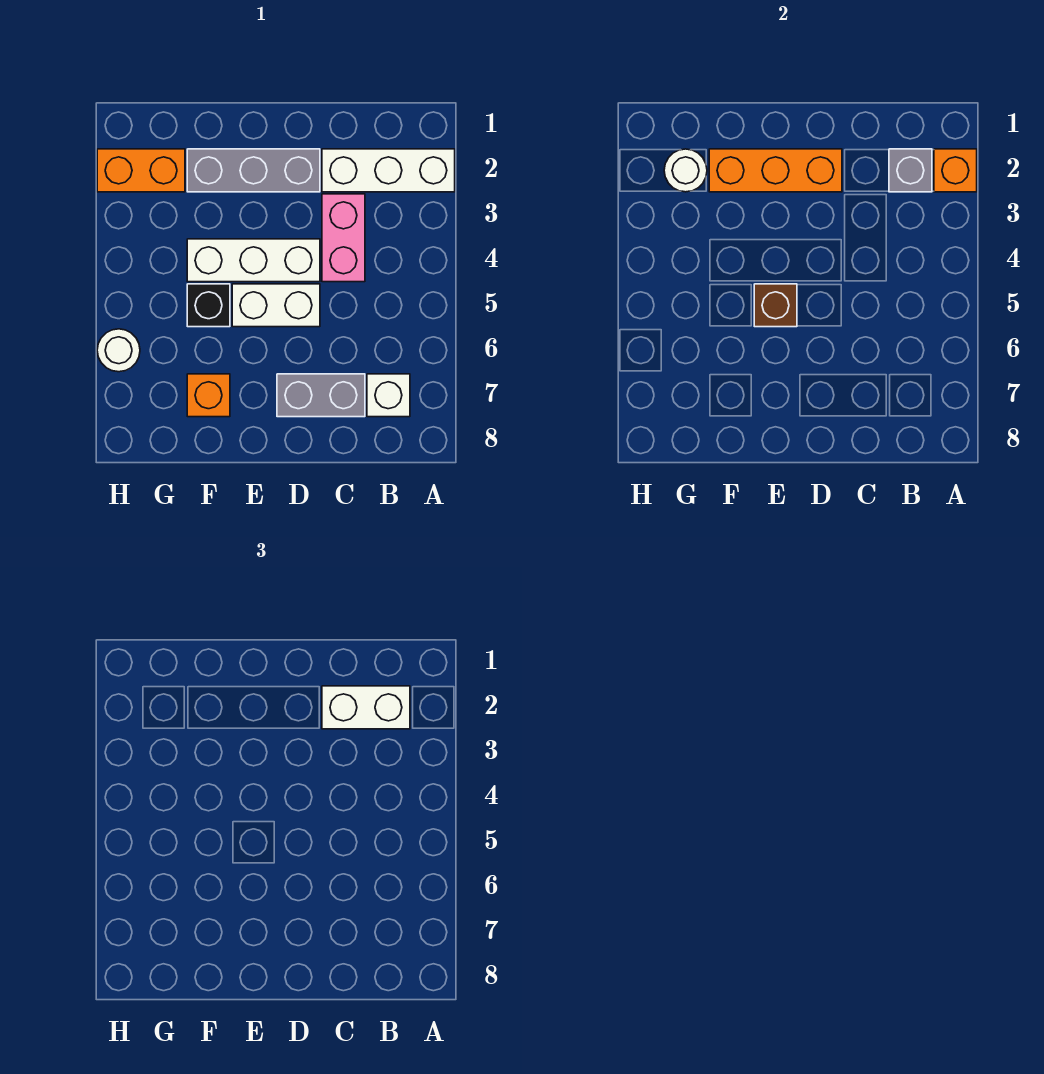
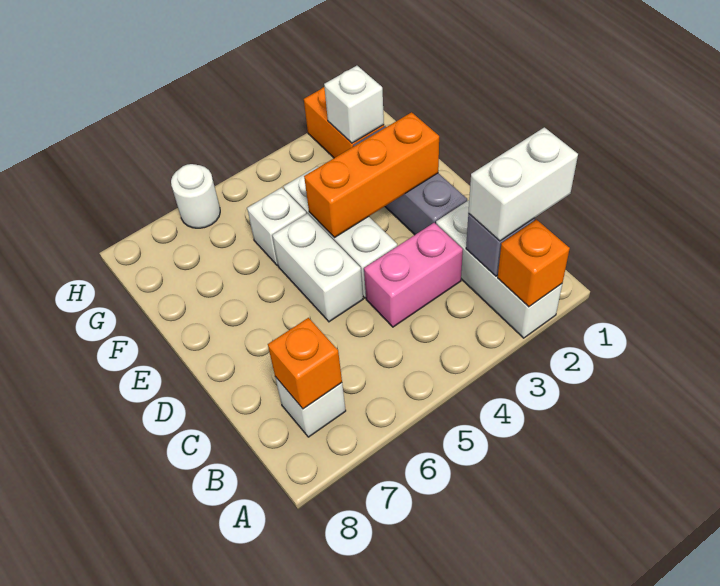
white 1x2 brick [322,686,410,729] -> white 1x2 brick turned to [468,127,578,241]
grey 1x2 brick [277,374,365,417] -> none
orange 1x3 brick [709,149,842,192] -> orange 1x3 brick turned to [304,112,439,238]
brown 1x1 brick [754,284,797,327] -> none
black 1x1 brick [187,284,230,327] -> white 1x1 brick [247,187,306,266]
orange 1x1 brick [187,374,230,417] -> orange 1x1 brick moved to [268,318,342,409]
white 1x1 round brick [664,149,707,192] -> white 1x1 brick [324,66,384,143]

